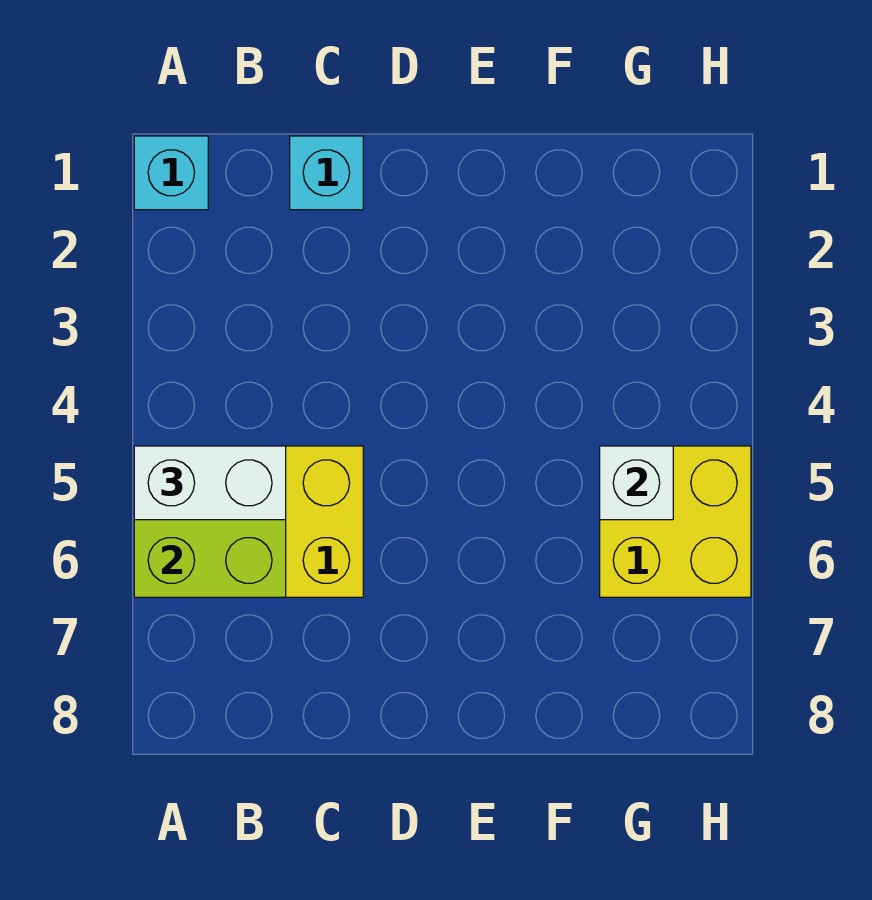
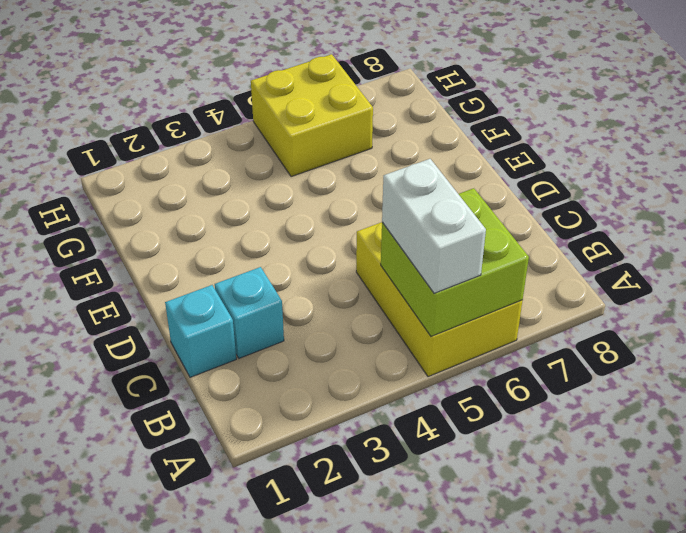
cyan 1x1 brick [134,136,208,210] -> cyan 1x1 brick moved to [215,267,284,358]
white 1x1 brick [600,446,673,520] -> none

